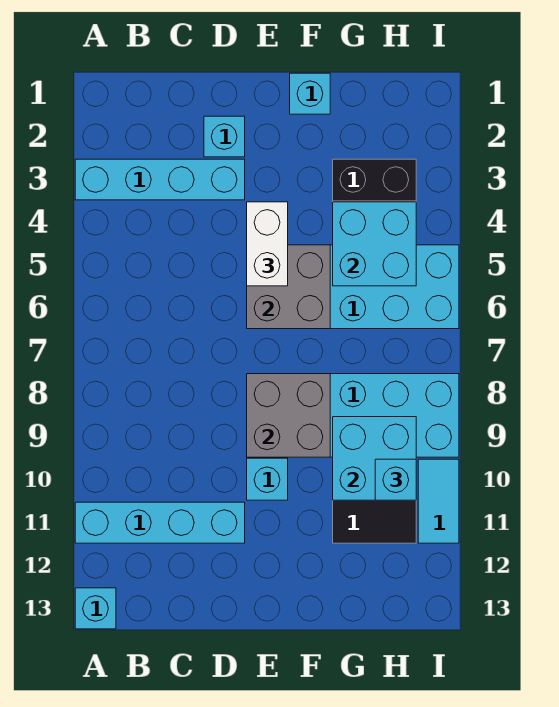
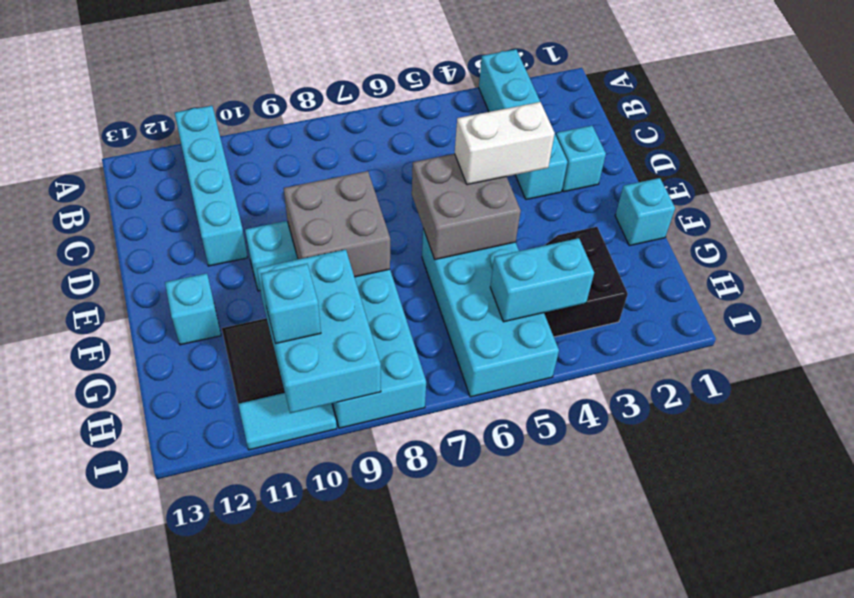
cyan 1x1 brick [75,588,116,629] -> cyan 1x1 brick moved to [165,273,221,345]
cyan 2x2 brick [333,202,416,286] -> cyan 1x2 brick [490,238,594,322]
cyan 2x2 brick [333,417,416,500] -> cyan 2x3 brick [257,249,381,413]

